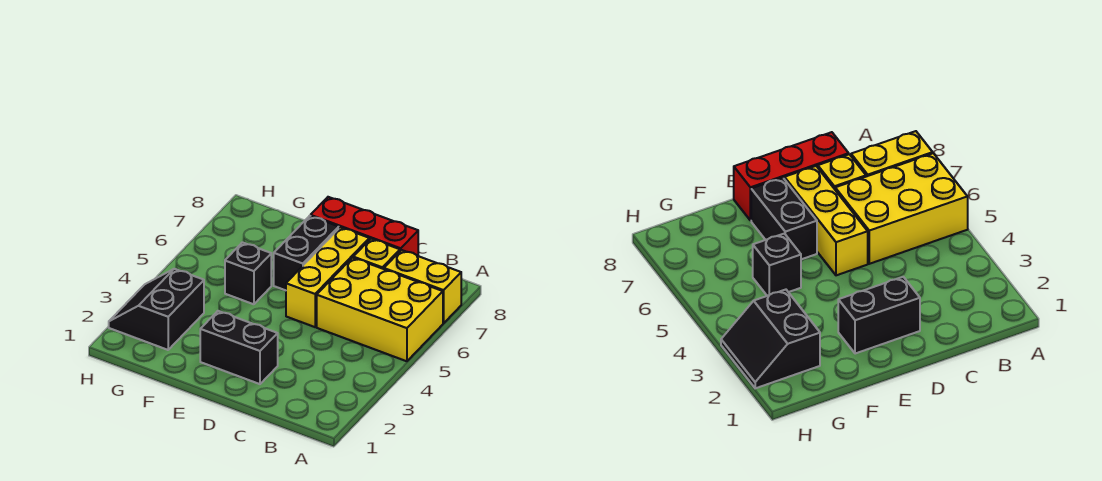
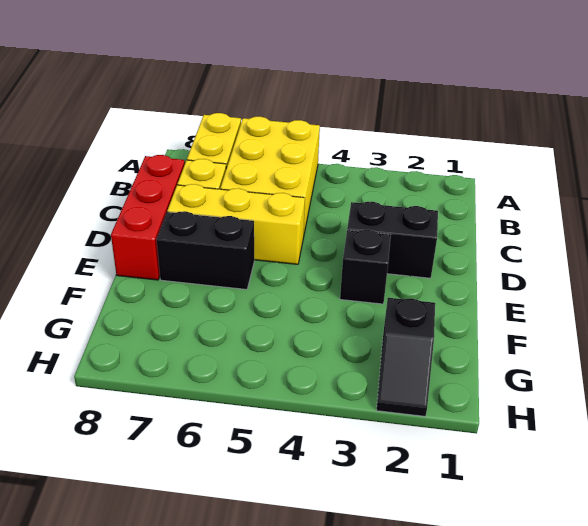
black 1x2 brick [200,311,278,384] -> black 1x2 brick turned to [347,202,438,278]
black 1x1 brick [225,242,271,304] -> black 1x1 brick moved to [340,230,391,304]
black 2x2 slope [109,269,204,350] -> black 1x2 slope [377,298,435,416]

